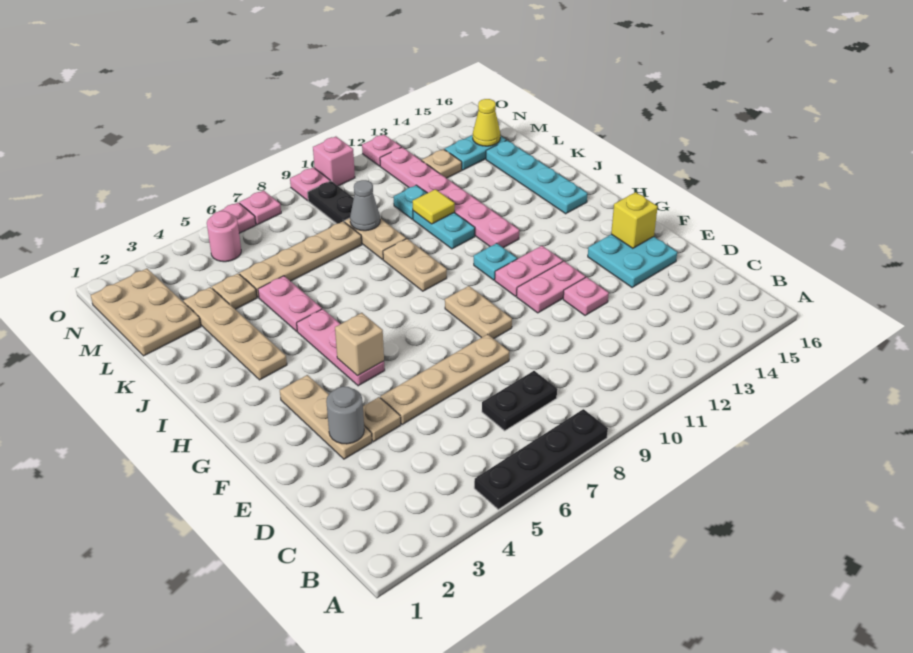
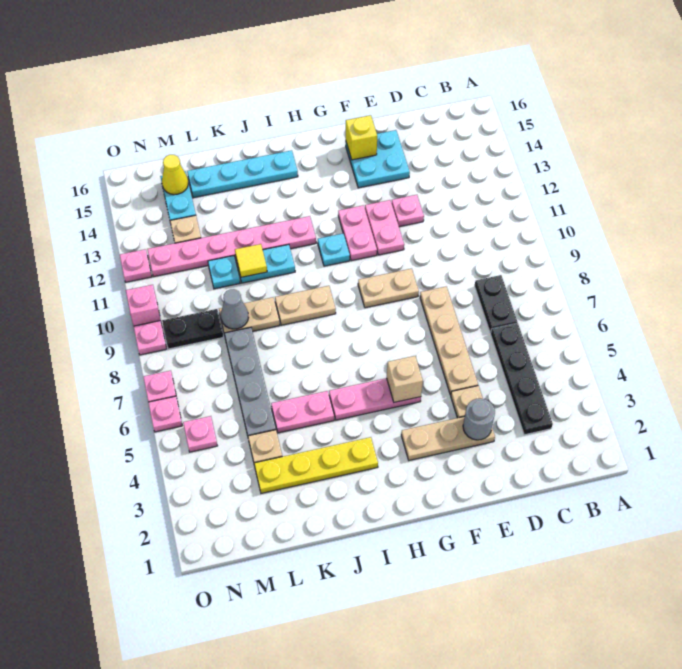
black 1x4 plate [474,409,608,509] -> black 1x4 plate moved to [491,323,553,435]
tan 1x4 plate [183,287,287,380] -> yellow 1x4 plate [254,437,378,493]
tan 2x3 plate [91,269,201,356] -> none
tan 1x4 plate [240,221,362,297] -> grey 1x4 plate [224,328,276,436]
pink 1x1 round brick [207,211,241,262] -> pink 1x1 plate [183,416,217,452]

